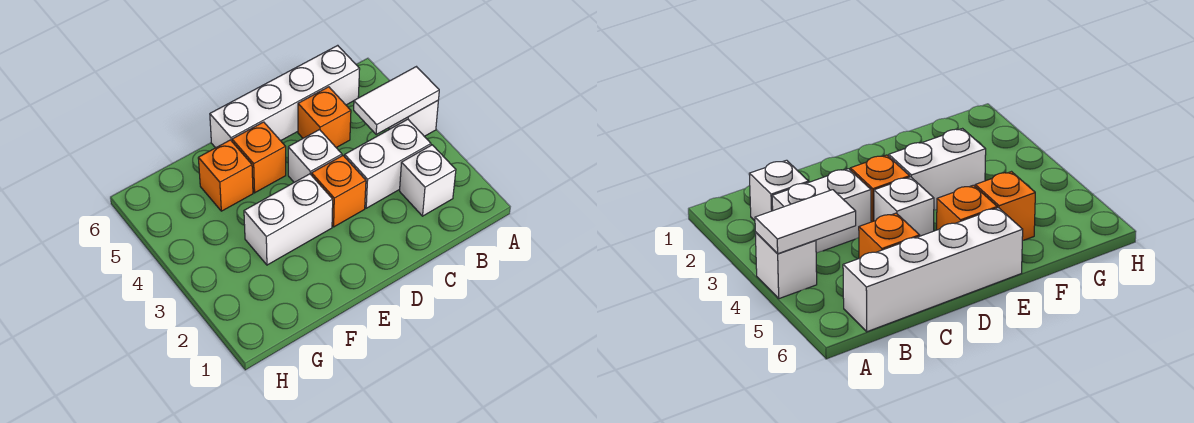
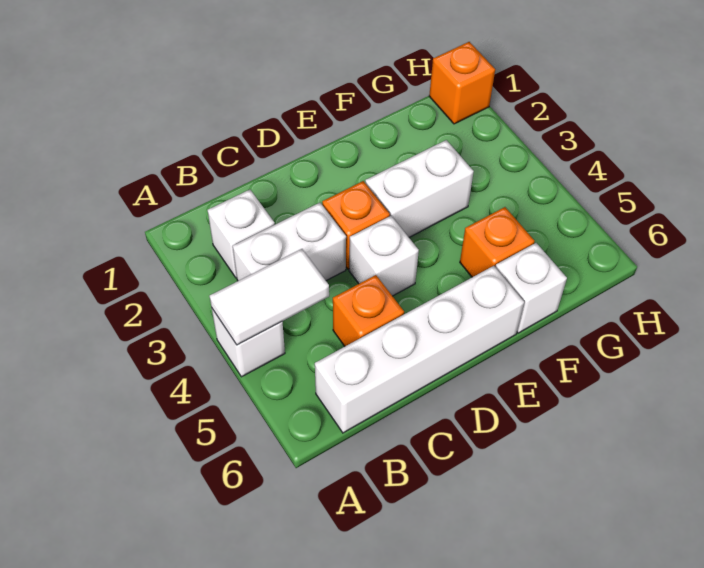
orange 1x1 brick [232,122,286,193] -> orange 1x1 brick moved to [429,42,495,124]
none -> white 1x1 brick [496,243,567,333]

